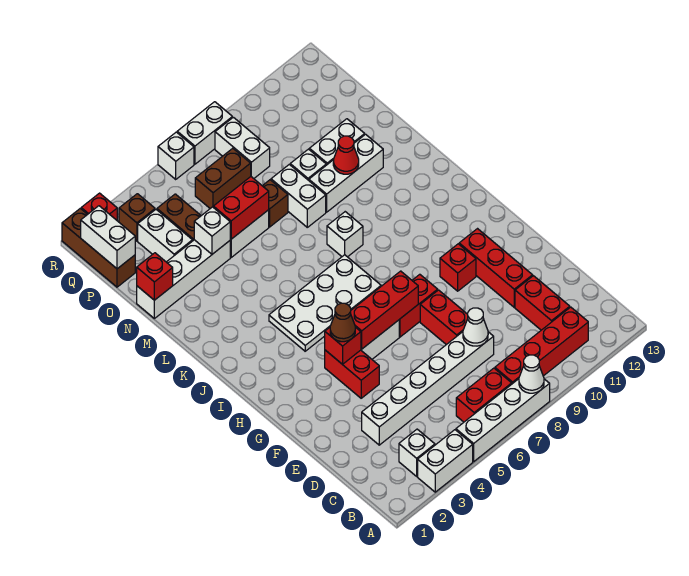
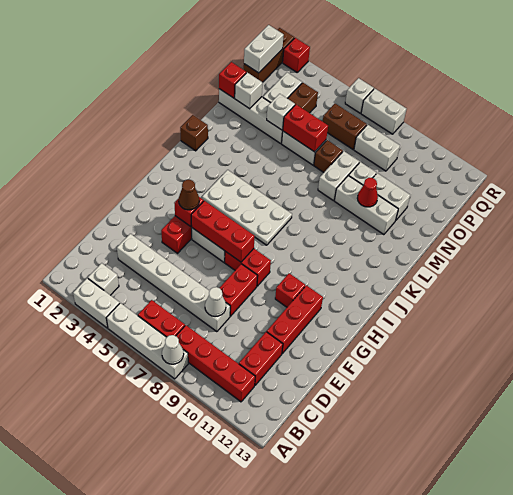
white 1x1 brick [327,212,363,257] -> white 1x1 brick moved to [235,73,263,109]
white 1x2 brick [215,117,270,178] -> white 1x2 brick turned to [354,125,400,171]
brown 1x1 brick [119,194,155,241] -> brown 1x1 brick moved to [180,115,208,151]

